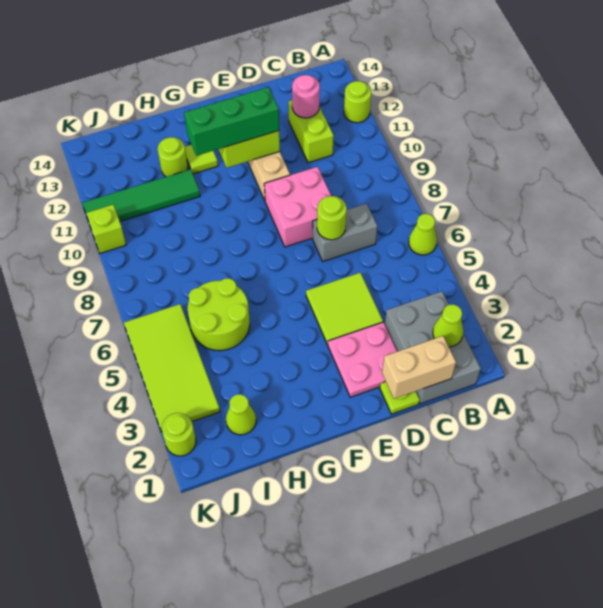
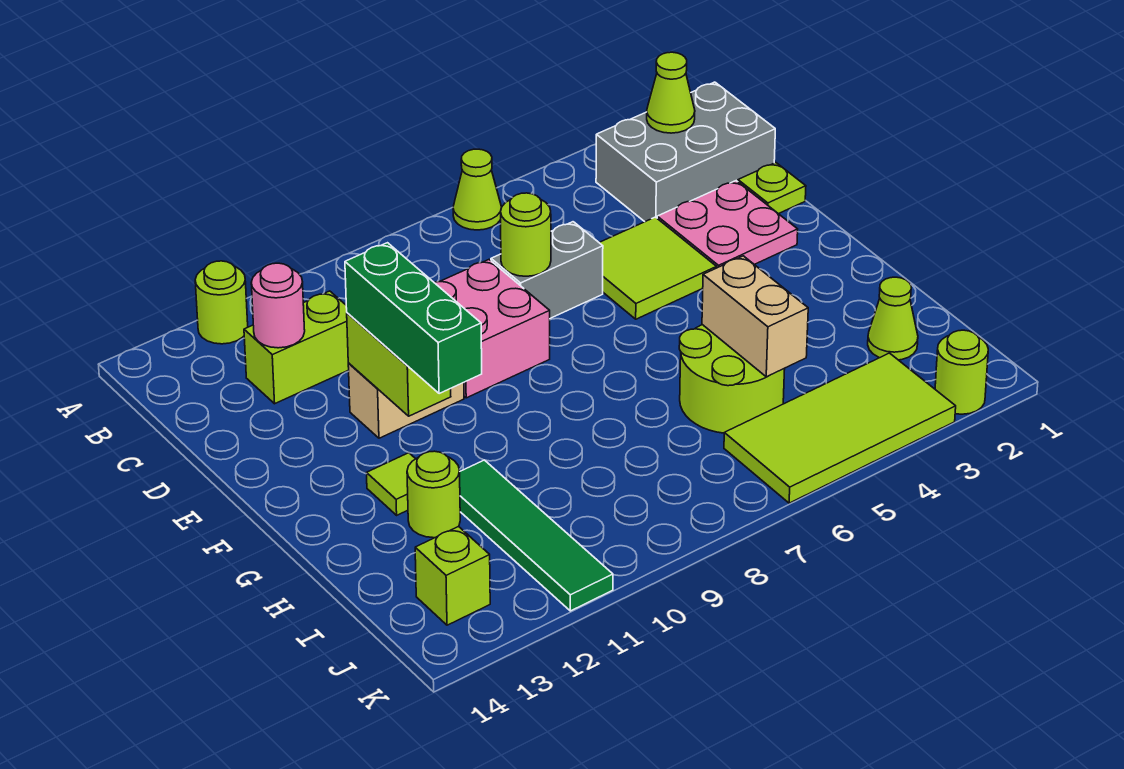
tan 1x2 brick [382,336,456,399] -> tan 1x2 brick moved to [702,256,808,377]
grey 1x2 brick [313,204,378,261] -> grey 1x2 brick turned to [491,222,603,318]
lime 1x1 brick [87,205,126,253] -> lime 1x1 brick moved to [415,526,490,625]

